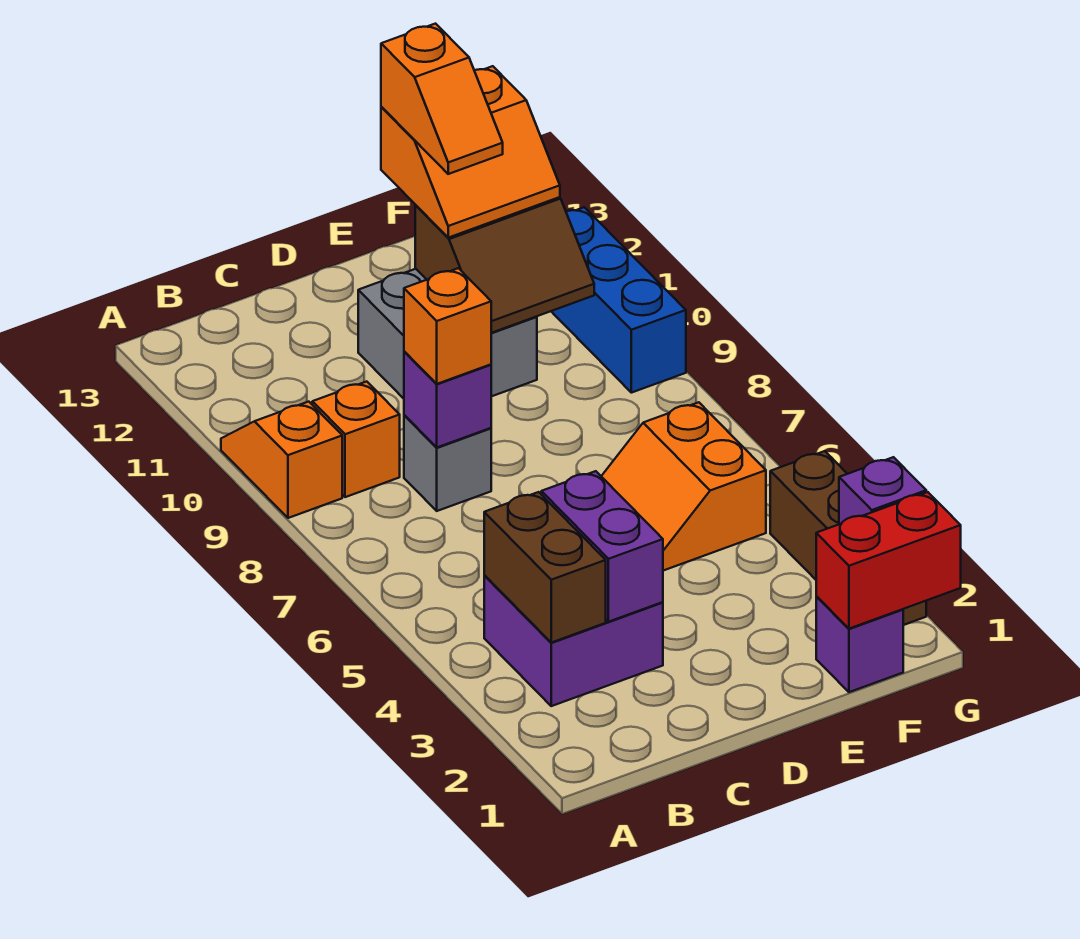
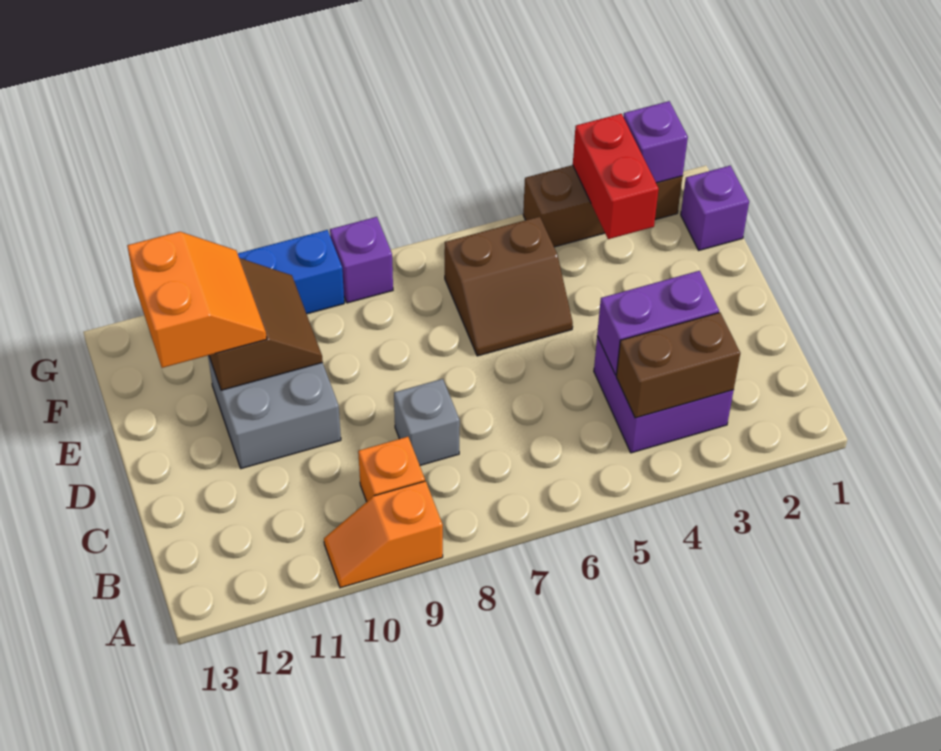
purple 1x1 brick [404,351,491,447] -> purple 1x1 brick moved to [330,217,393,303]
orange 1x1 brick [404,268,491,384] -> none
orange 2x2 slope [601,402,766,571] -> brown 2x2 slope [445,217,573,356]
orange 1x2 slope [381,24,503,174] -> none
red 1x2 brick [816,492,961,629] -> red 1x2 brick moved to [573,114,659,239]

